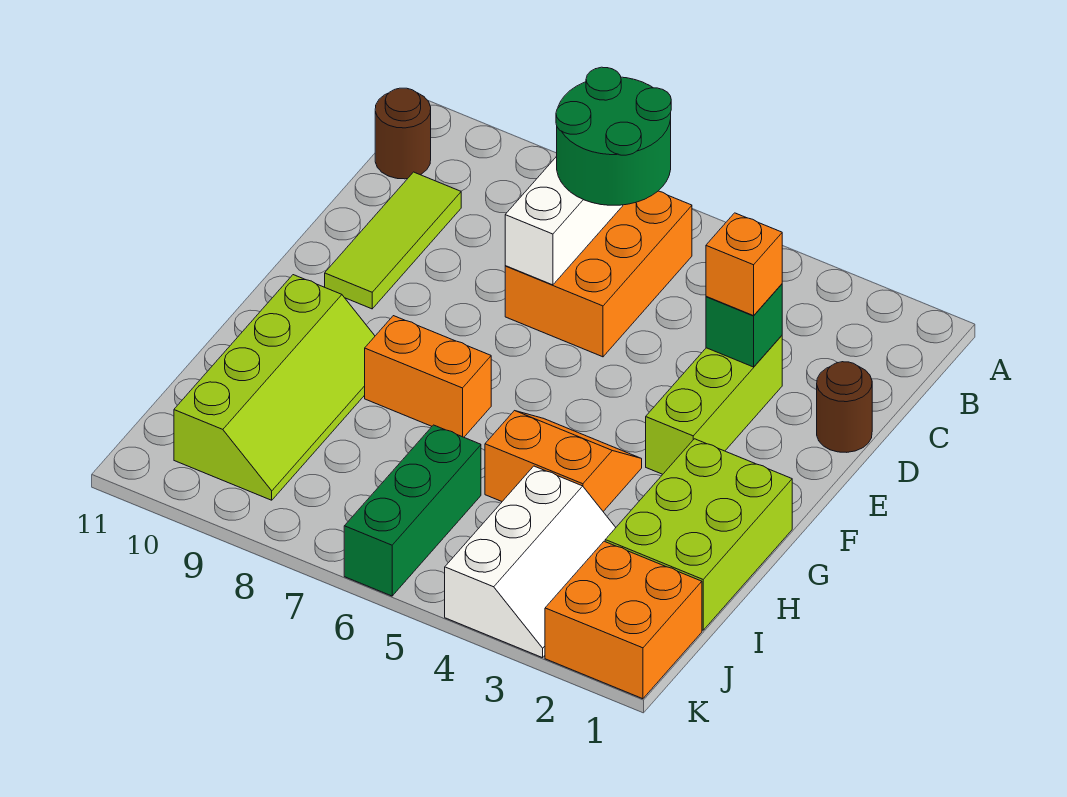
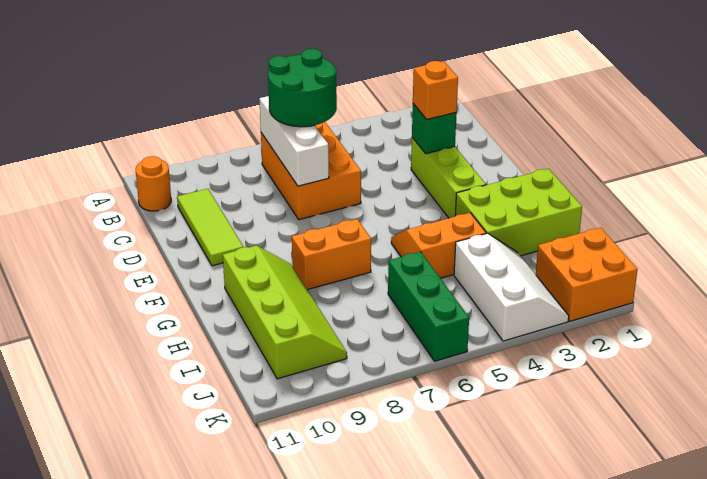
brown 1x1 round brick [375,88,431,179] -> orange 1x1 round brick [135,156,171,211]
brown 1x1 round brick [817,362,872,452] -> none
lime 2x3 brick [605,439,792,630] -> lime 2x3 brick turned to [455,169,582,256]

